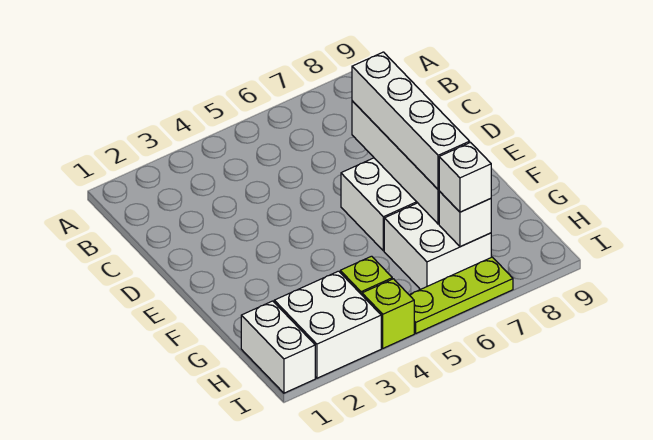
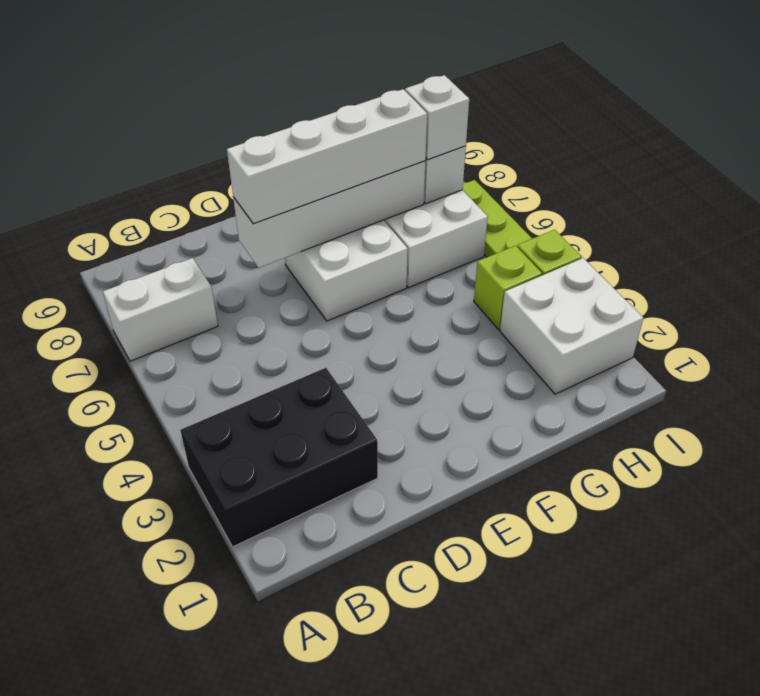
none -> black 2x3 brick [180,368,378,547]
white 1x2 brick [241,301,315,393] -> white 1x2 brick moved to [103,258,218,361]

